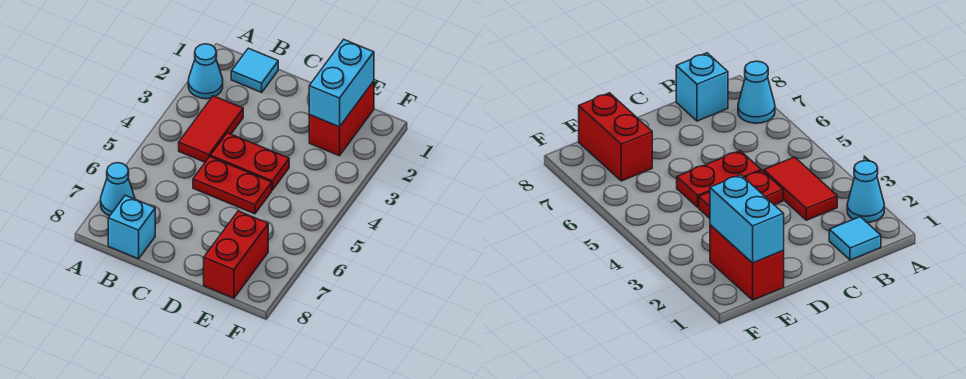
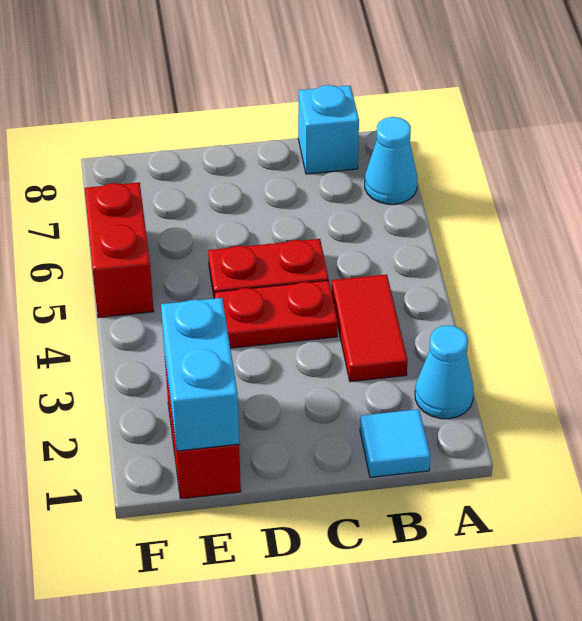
red 1x2 brick [204,211,268,298] -> red 1x2 brick moved to [85,182,154,317]

